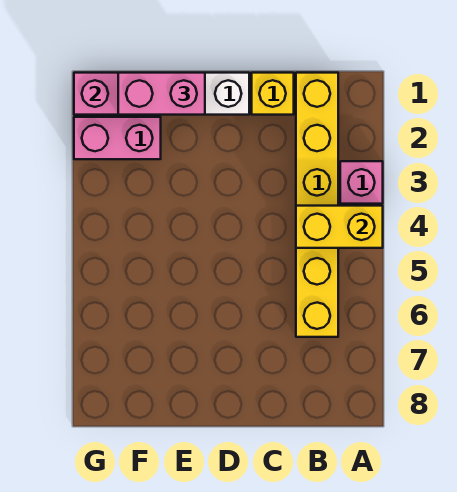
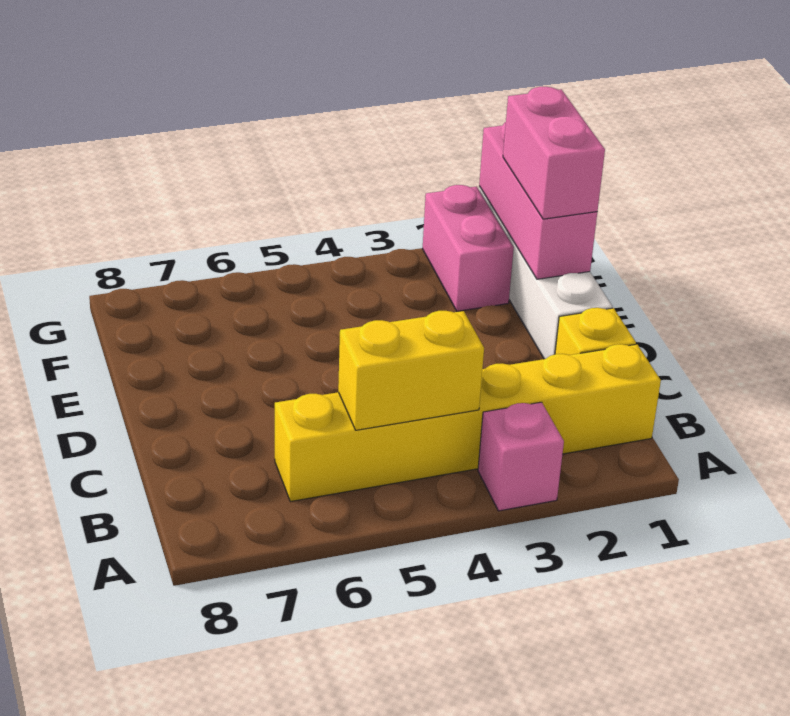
yellow 1x2 brick [296,206,383,248] -> yellow 1x2 brick turned to [338,311,484,430]

